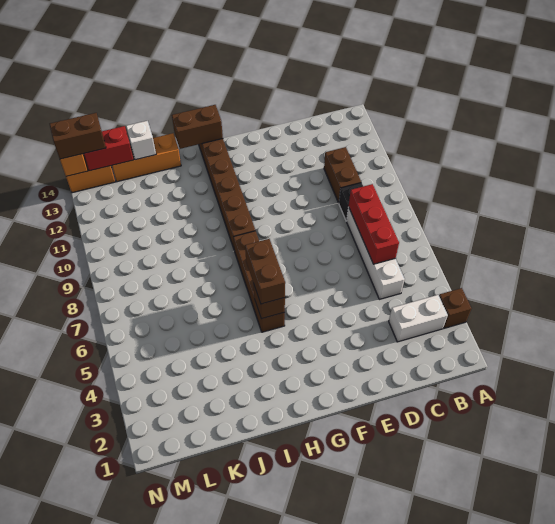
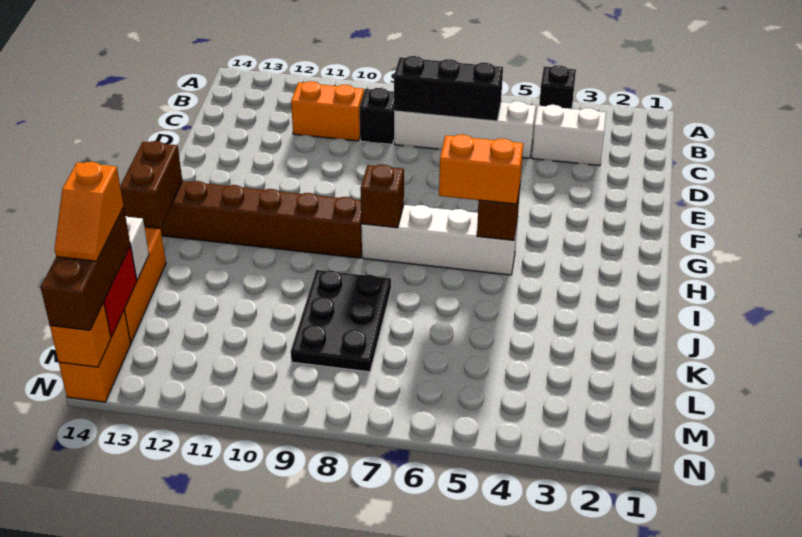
brown 1x1 brick [439,288,472,328] -> brown 1x1 brick moved to [360,165,404,228]
none -> black 1x1 brick [539,65,576,109]
white 1x2 brick [389,295,448,342] -> white 1x2 brick turned to [532,105,606,166]
red 1x3 brick [349,184,399,264] -> black 1x3 brick [394,56,503,121]
brown 1x2 brick [324,147,361,203] -> orange 1x2 brick [291,81,364,141]
brown 1x4 brick [233,231,285,332] -> white 1x4 brick [361,205,518,275]
brown 1x2 brick [245,239,285,304] -> orange 1x2 brick [439,134,523,204]
none -> black 2x3 plate [291,270,391,372]
none -> orange 1x2 slope [55,162,124,261]
brown 1x2 brick [50,113,106,159] -> brown 1x3 brick [41,207,130,330]

